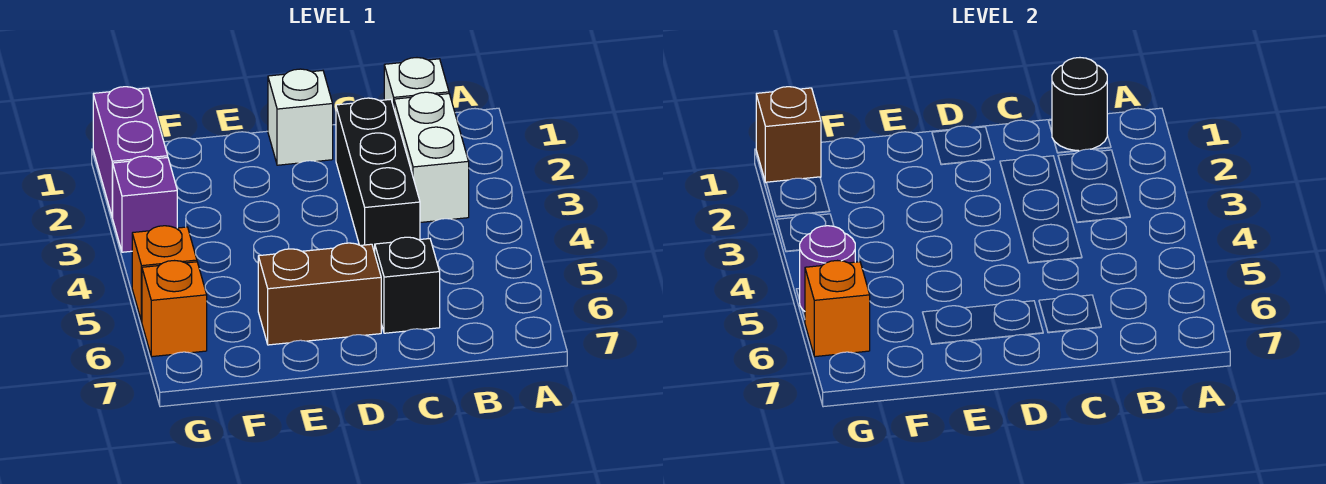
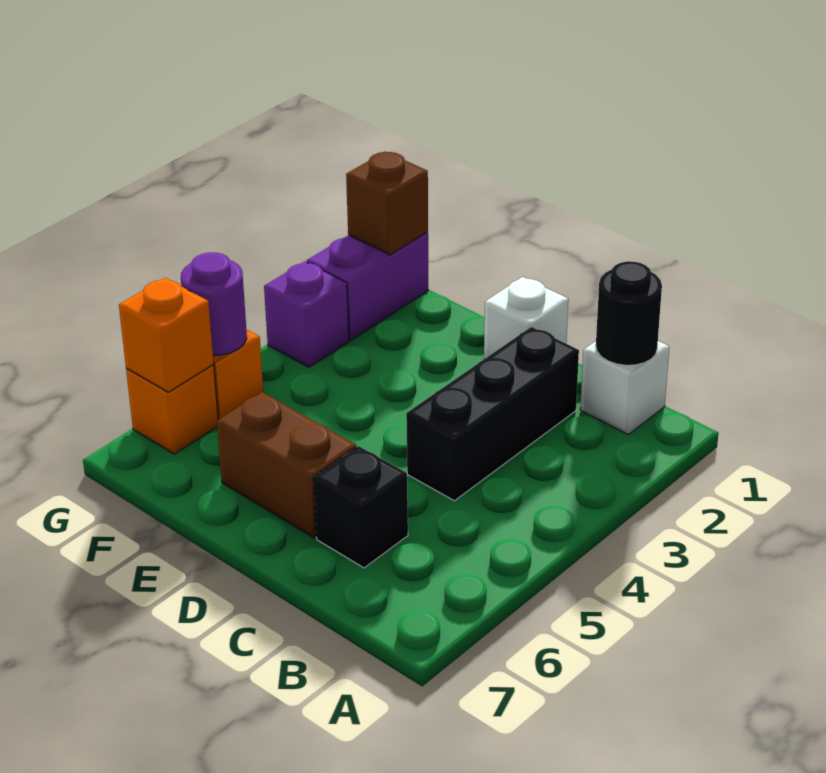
white 1x2 brick [394,92,469,222] -> none

